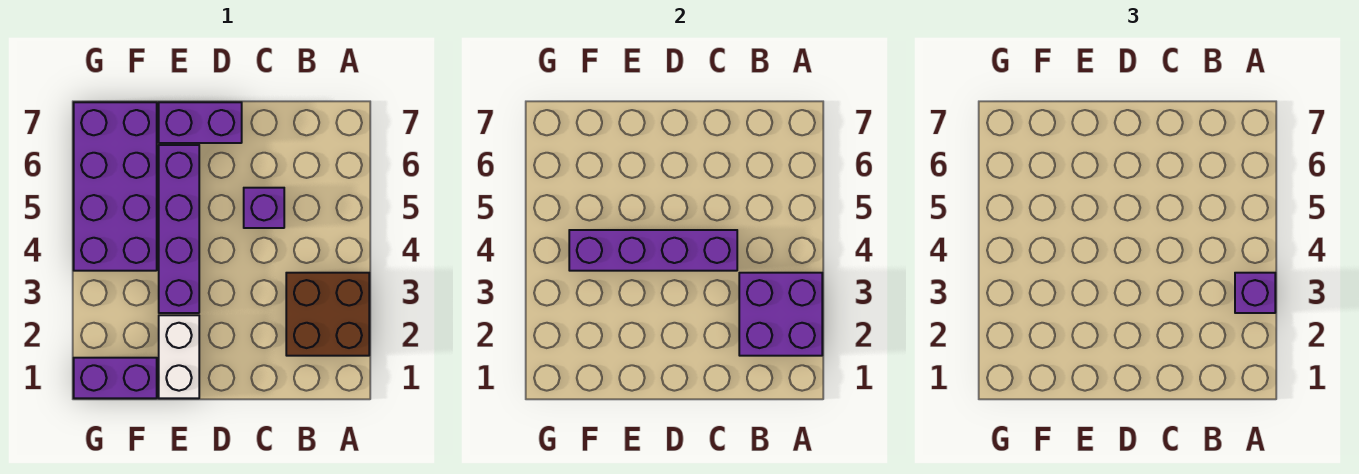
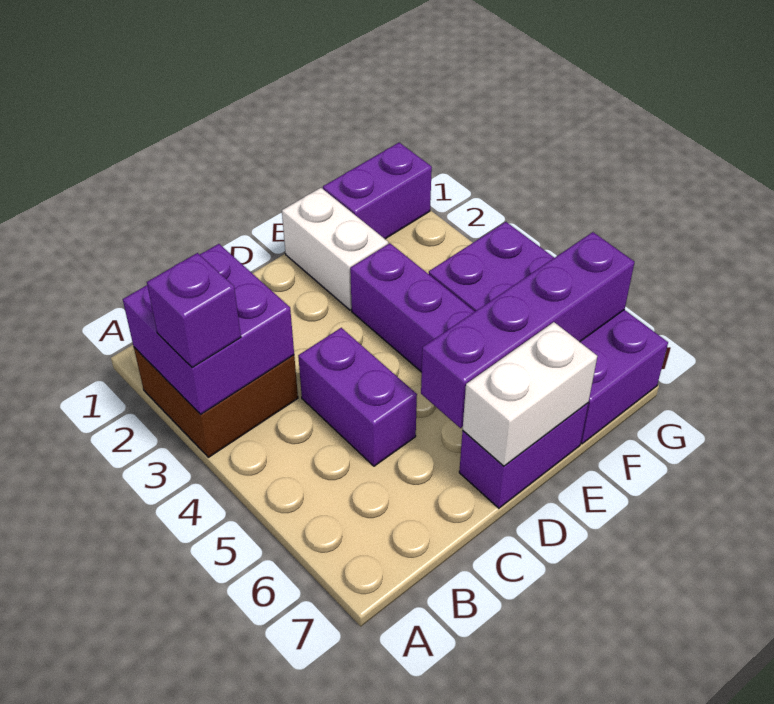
purple 1x4 brick [569,230,737,271] -> purple 1x4 brick moved to [421,232,635,428]
purple 1x1 brick [244,188,284,228] -> purple 1x2 brick [298,328,417,466]
none -> white 1x2 brick [463,322,597,466]

